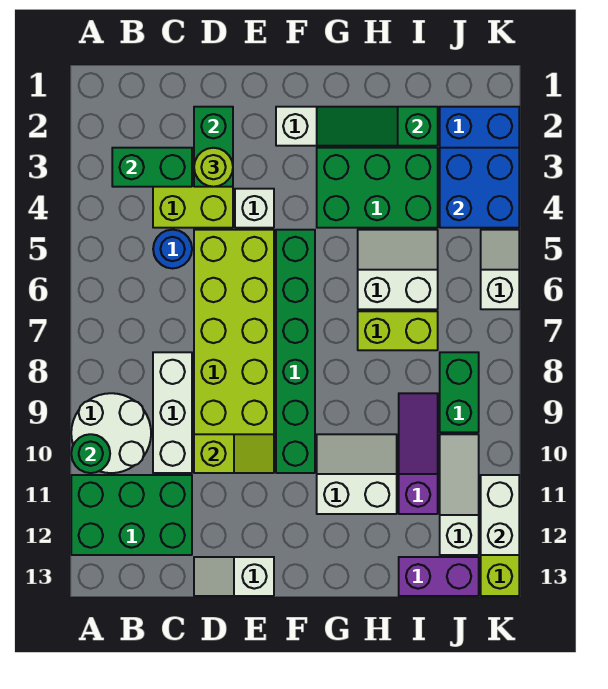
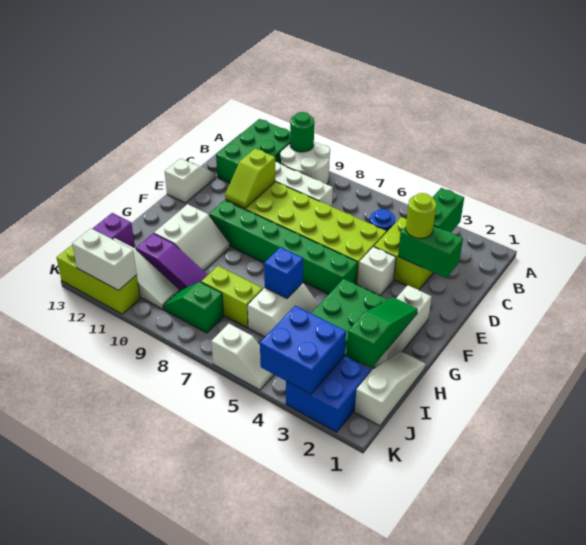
none -> white 1x3 slope [355,352,426,426]
none -> blue 1x1 brick [264,247,303,298]
lime 1x2 brick [358,311,438,350] -> lime 1x2 brick turned to [201,266,263,327]
green 1x2 brick [440,352,479,432] -> green 1x2 slope [163,282,224,333]

